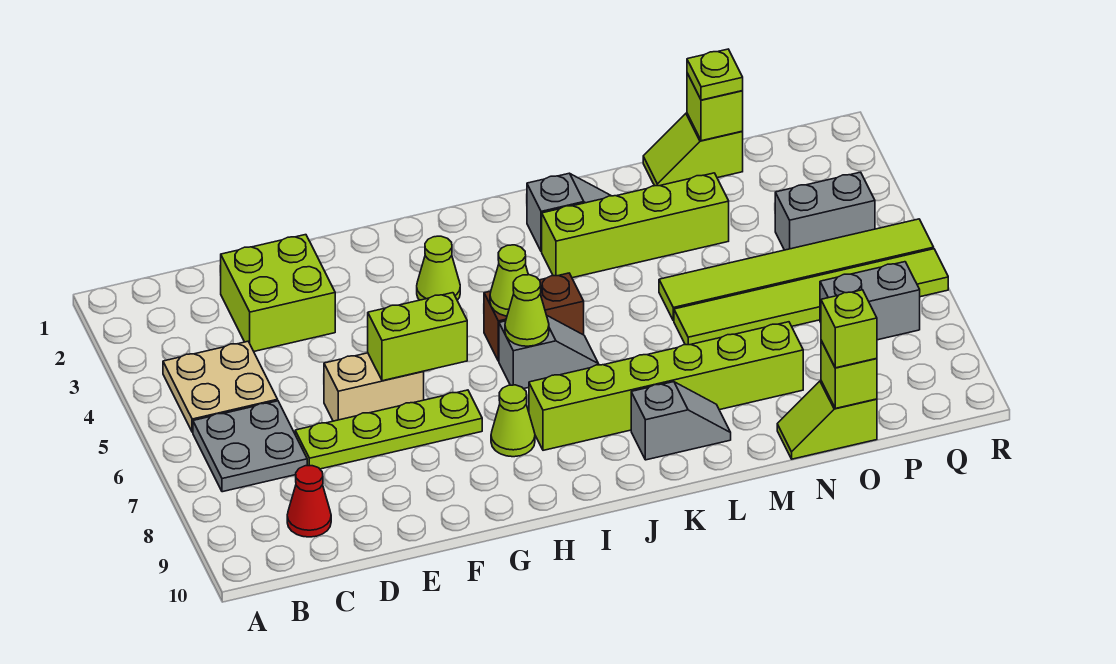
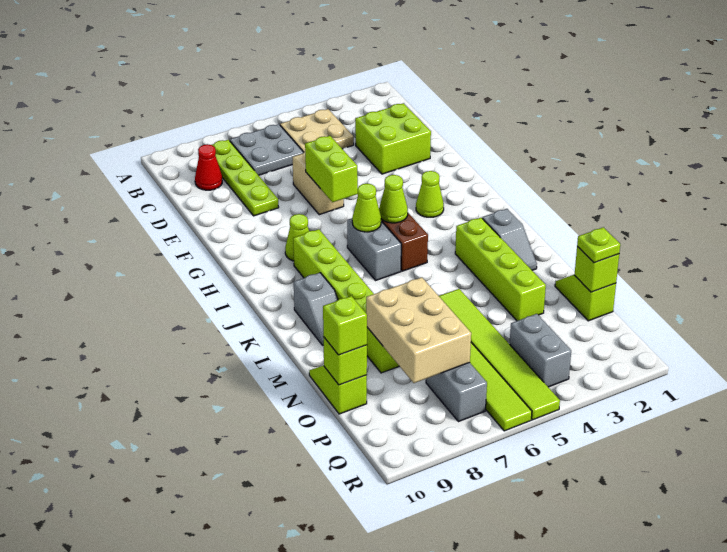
lime 1x4 plate [295,390,482,469] -> lime 1x4 plate moved to [212,140,279,216]
grey 1x2 slope [499,316,599,389] -> grey 1x2 brick [347,218,401,280]
none -> tan 2x3 brick [366,277,471,383]

